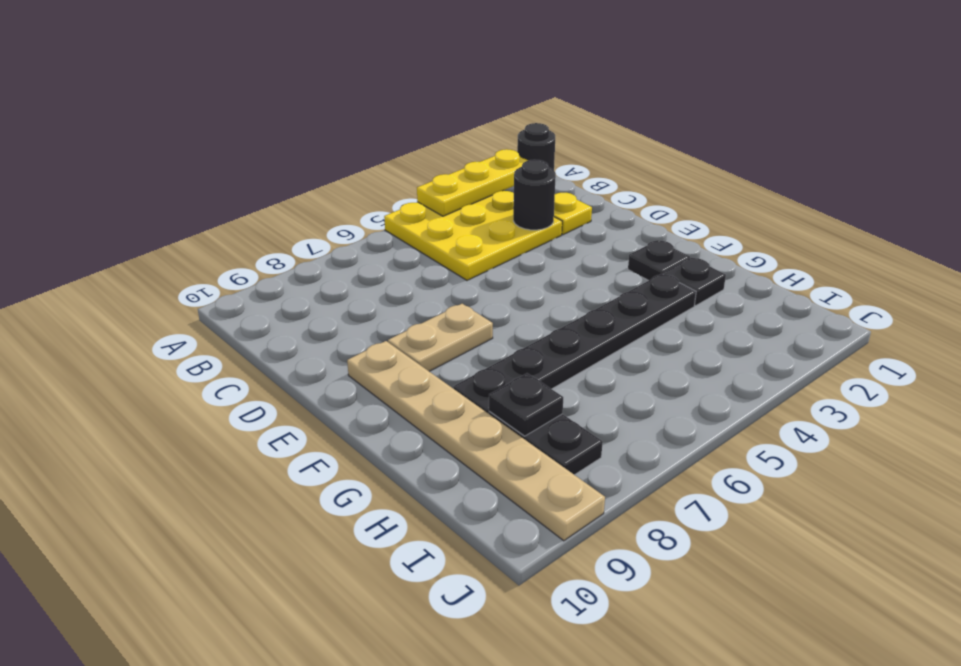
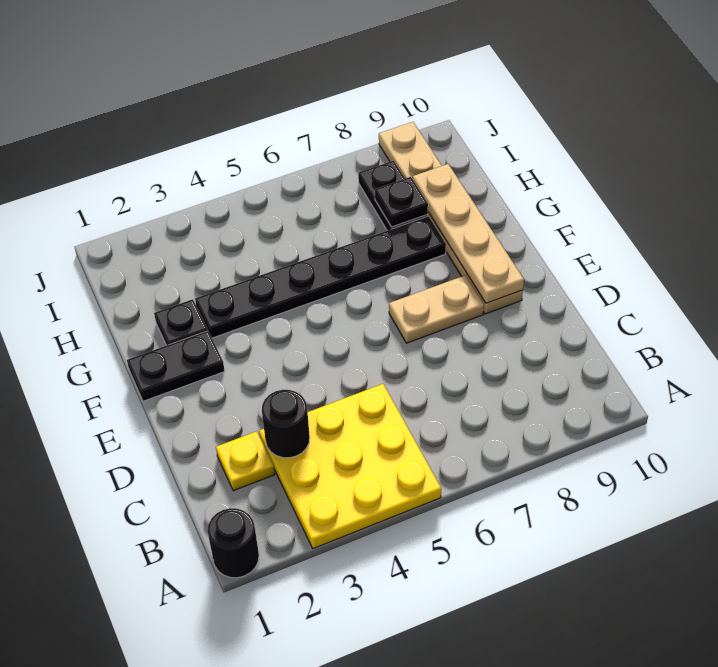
yellow 1x3 plate [417,149,528,216] -> none
none -> tan 1x4 plate [413,164,524,303]
black 1x1 plate [628,240,690,281] -> black 1x2 plate [127,331,225,401]

